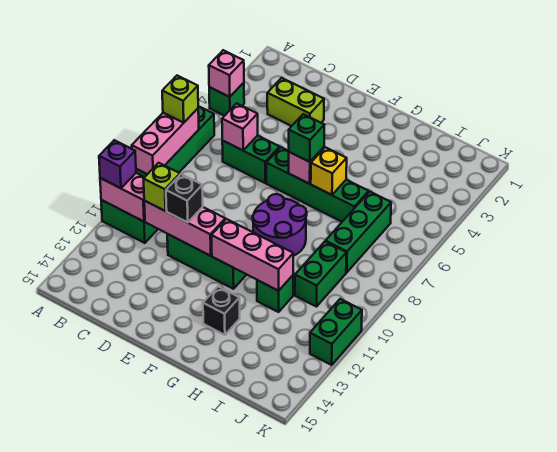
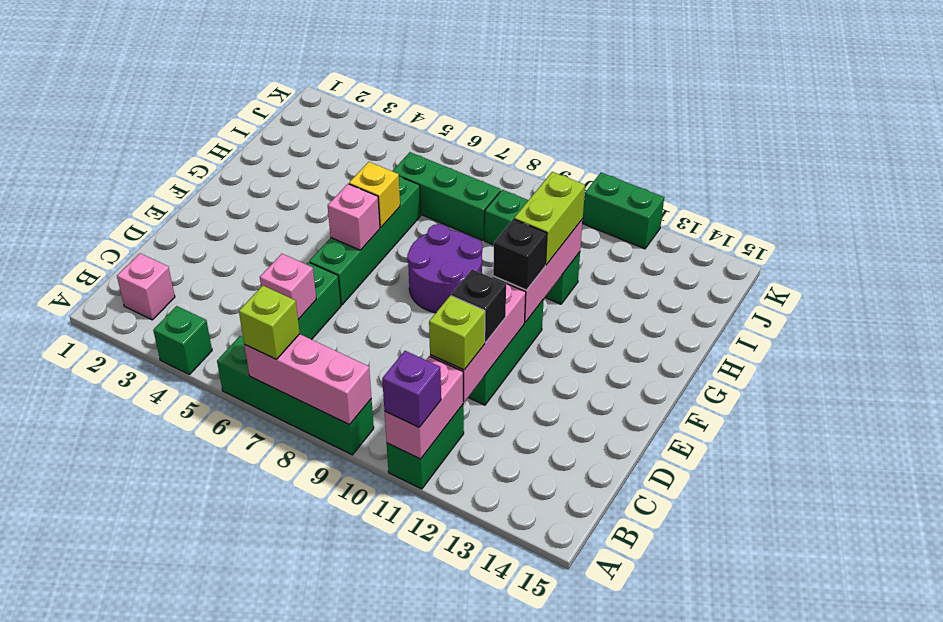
pink 1x1 brick [209,50,244,97] -> pink 1x1 brick moved to [117,253,175,320]
lime 1x2 brick [267,78,324,126] -> lime 1x2 brick moved to [514,172,585,265]
green 1x1 brick [289,114,324,162] -> none
black 1x1 brick [203,287,240,335] -> black 1x1 brick moved to [493,219,547,290]

